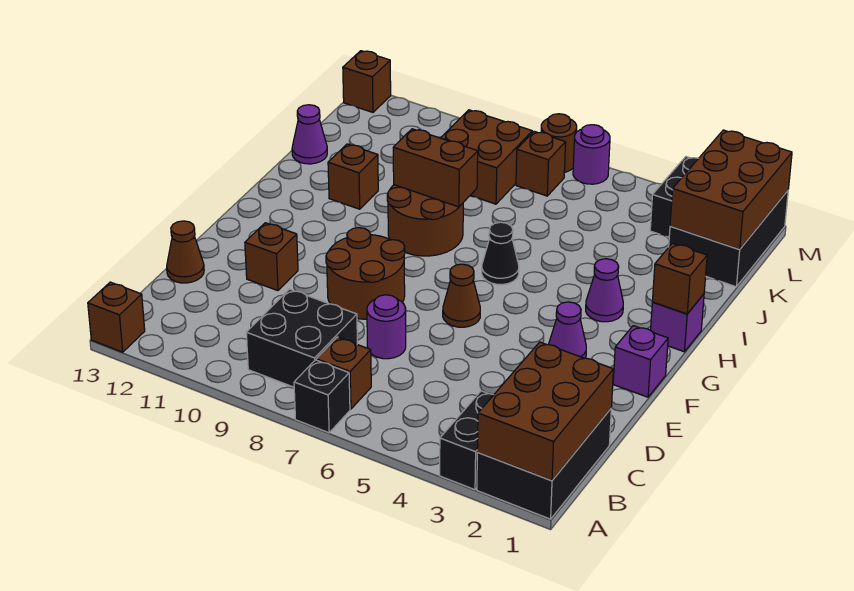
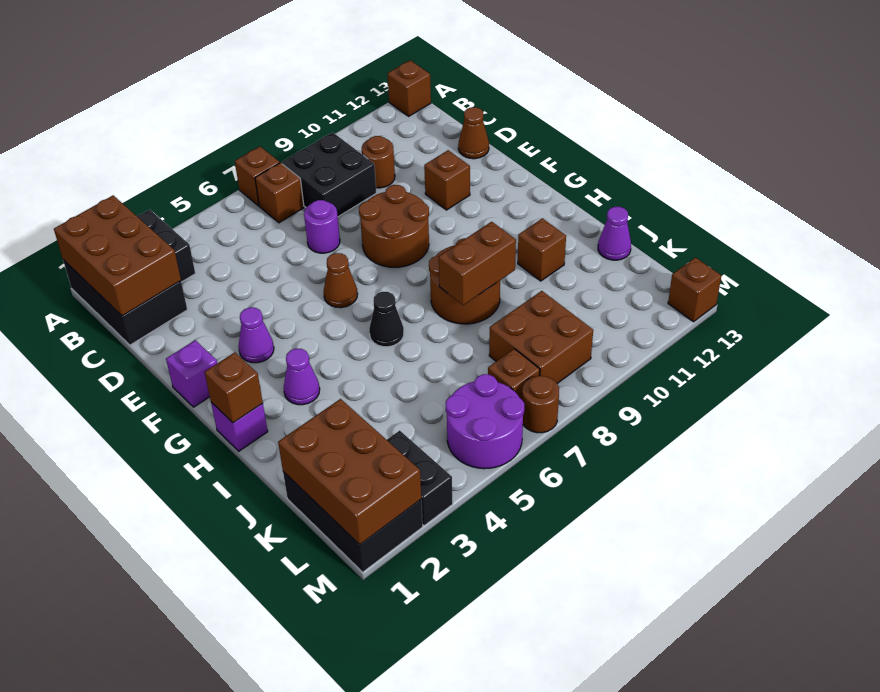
black 1x1 brick [294,360,350,433] -> brown 1x1 brick [235,147,280,206]
none -> brown 1x1 round brick [362,136,395,188]
purple 1x1 round brick [573,125,610,184] -> purple 2x2 round brick [446,374,524,469]

